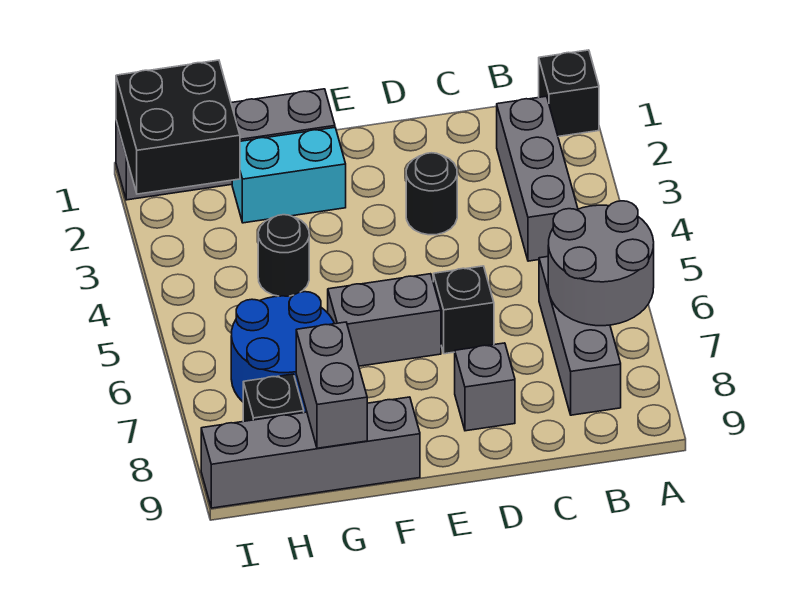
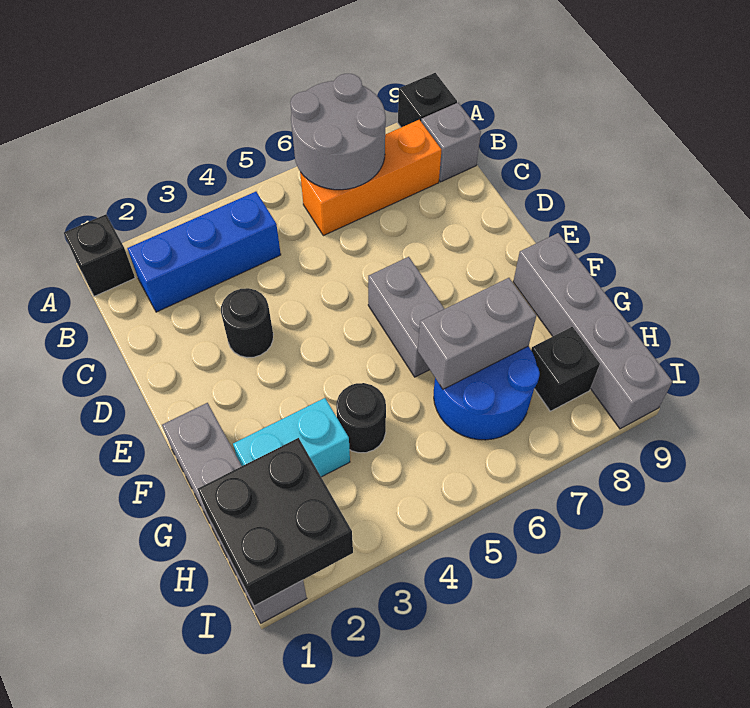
grey 1x3 brick [497,96,578,261] -> blue 1x3 brick [127,192,281,312]
grey 1x3 brick [539,257,621,415] -> orange 1x3 brick [300,120,441,236]
black 1x1 brick [433,266,494,354] -> black 1x1 brick moved to [398,73,457,127]
grey 1x1 brick [455,343,515,431] -> grey 1x1 brick moved to [421,103,481,182]
cyan 1x2 brick [232,128,346,223] -> cyan 1x2 brick turned to [233,398,350,477]
grey 1x2 brick [296,322,367,448] -> grey 1x2 brick moved to [418,278,536,389]

